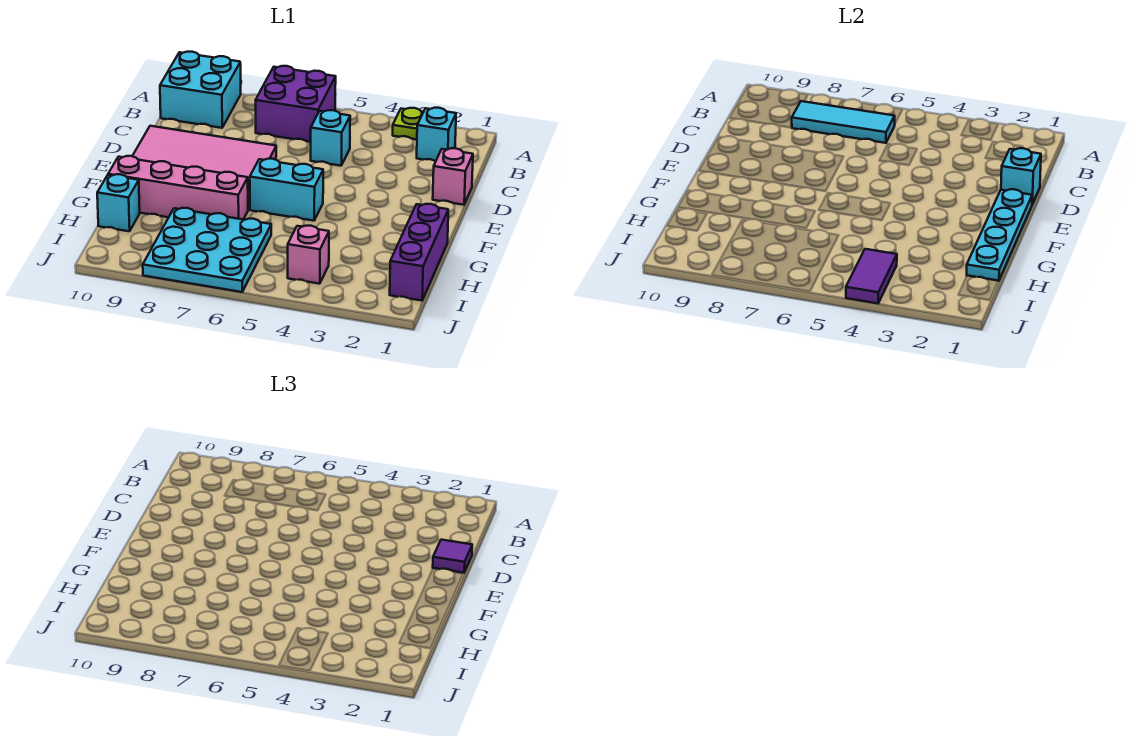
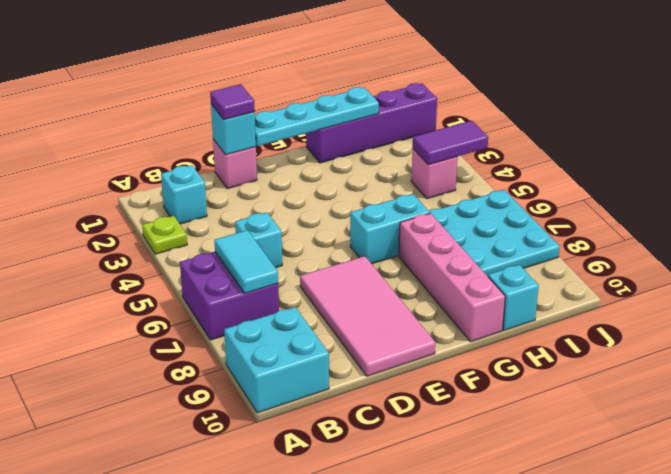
cyan 1x3 tile [792,101,895,143] -> cyan 1x2 tile [215,230,278,293]
cyan 1x2 brick [250,159,323,221] -> cyan 1x2 brick turned to [350,194,430,264]
purple 1x3 brick [390,204,448,301] -> purple 1x4 brick [306,83,437,163]

